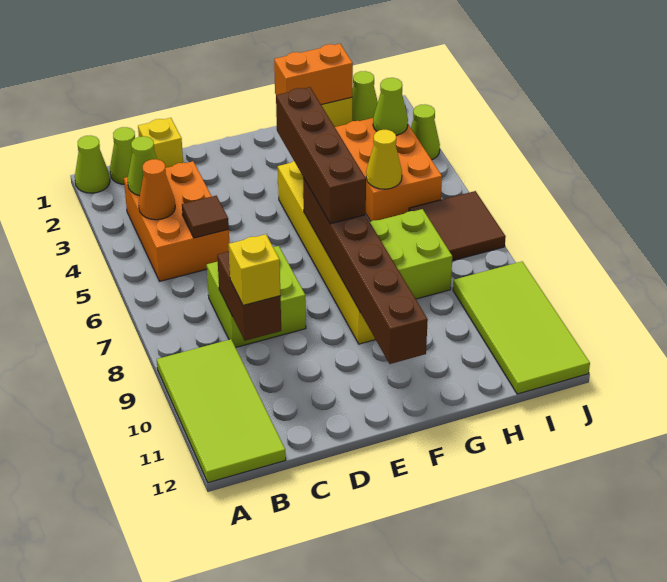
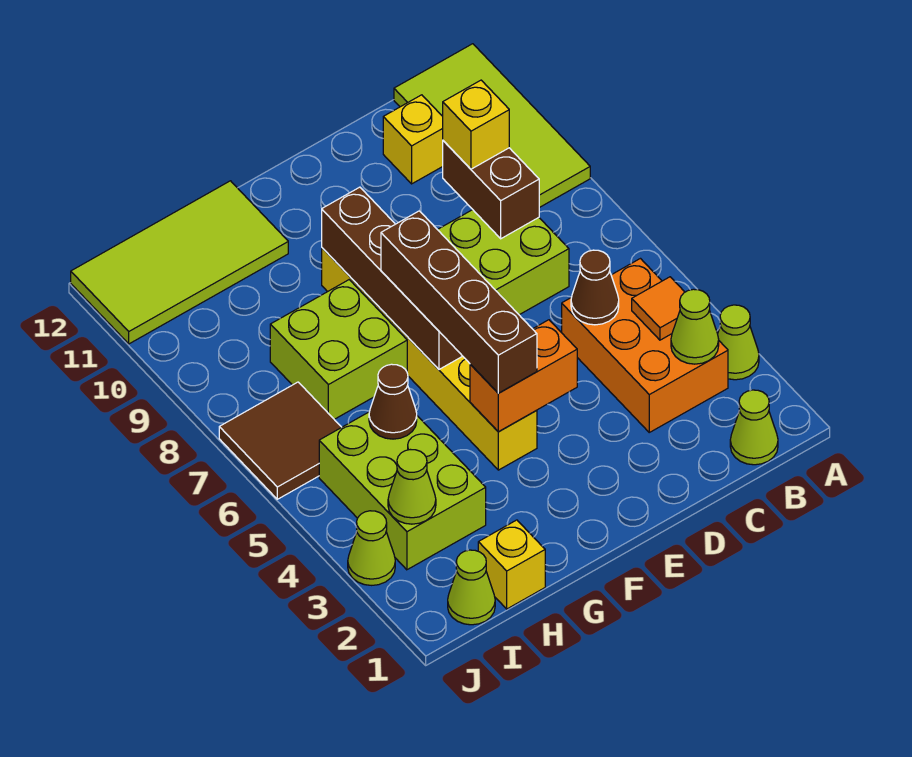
lime 1x1 cone [75,136,110,193] -> lime 1x1 cone moved to [718,305,759,380]
orange 1x1 cone [139,159,175,220] -> orange 1x1 tile [632,277,685,340]
yellow 1x1 brick [138,118,183,168] -> yellow 1x1 brick moved to [383,95,443,184]
brown 1x1 tile [182,196,229,238] -> brown 1x1 cone [571,250,619,325]
brown 1x6 brick [303,178,428,364] -> brown 1x4 brick [322,187,462,369]
orange 1x2 brick [274,44,353,105] -> orange 1x2 brick moved to [470,320,577,432]
orange 2x3 brick [335,118,442,221] -> lime 2x3 brick [319,412,486,570]
yellow 1x1 cone [366,130,402,189] -> brown 1x1 cone [369,364,417,439]
lime 2x4 tile [453,262,590,394] -> lime 2x4 tile turned to [71,181,288,344]

